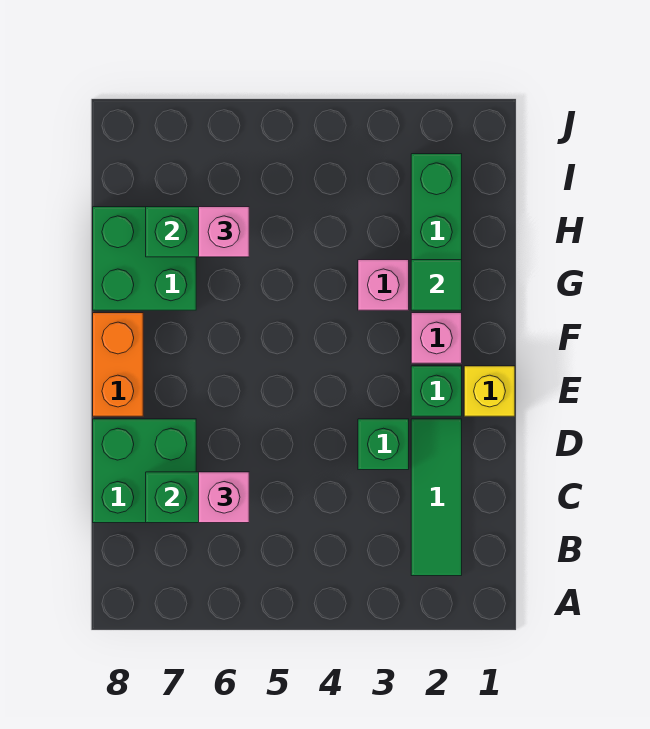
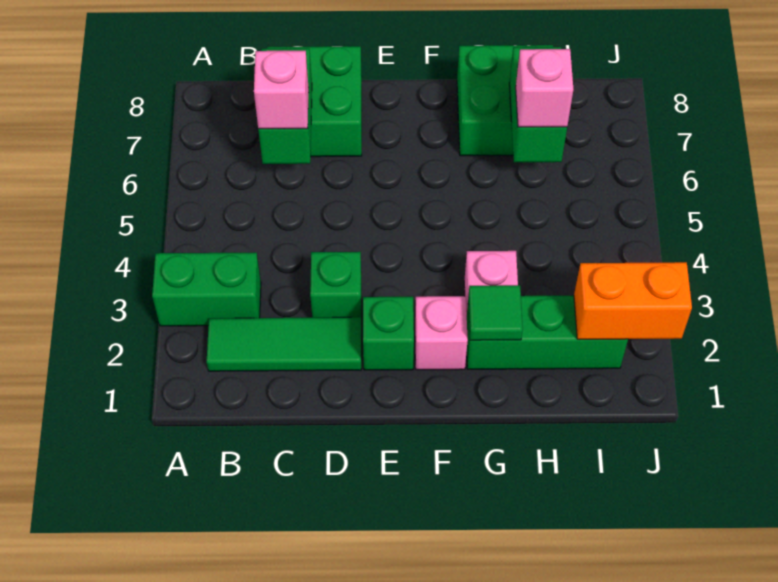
none -> green 1x2 brick [152,253,261,326]
yellow 1x1 brick [464,366,515,416] -> none
orange 1x2 brick [93,313,143,416] -> orange 1x2 brick moved to [574,262,692,339]

